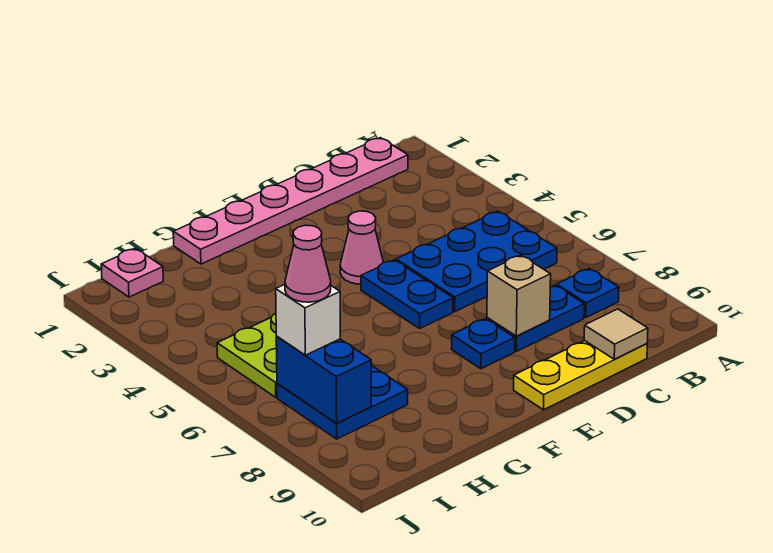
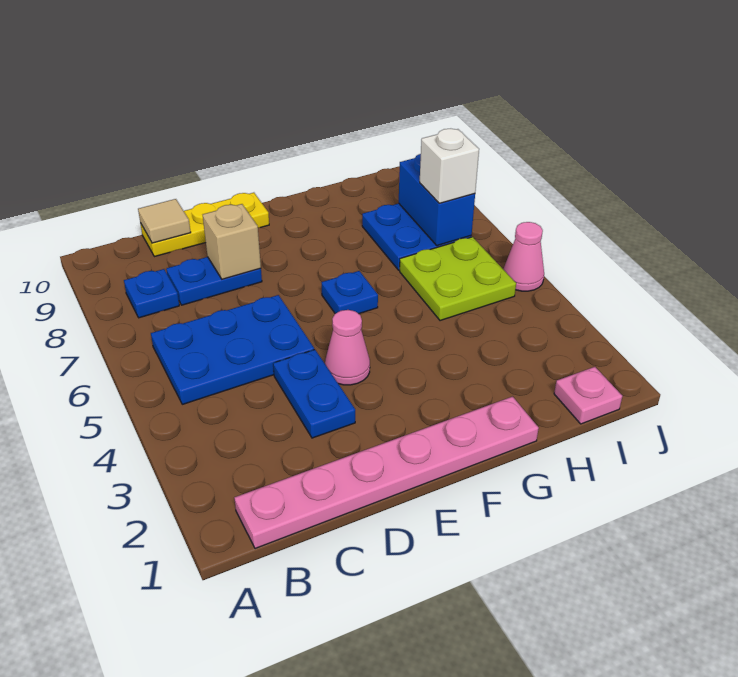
blue 1x2 plate [361,260,453,328] -> blue 1x2 plate moved to [273,350,355,438]
blue 1x1 plate [452,319,515,369] -> blue 1x1 plate moved to [322,271,378,314]
pink 1x1 cone [285,225,331,302] -> pink 1x1 cone moved to [503,222,544,291]

